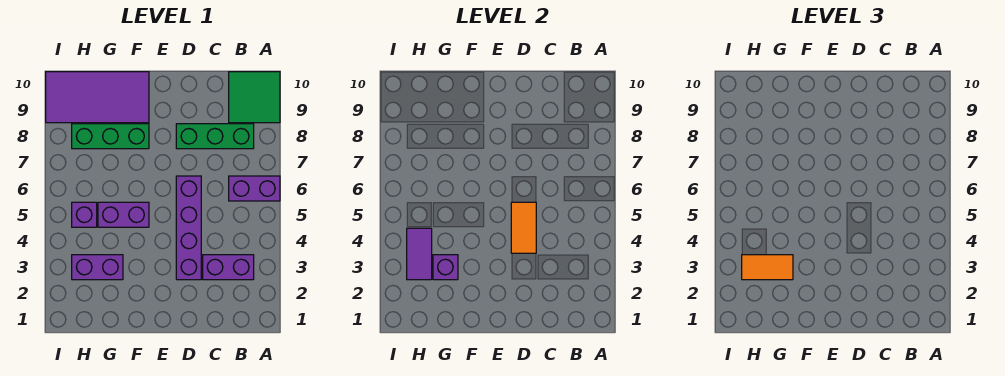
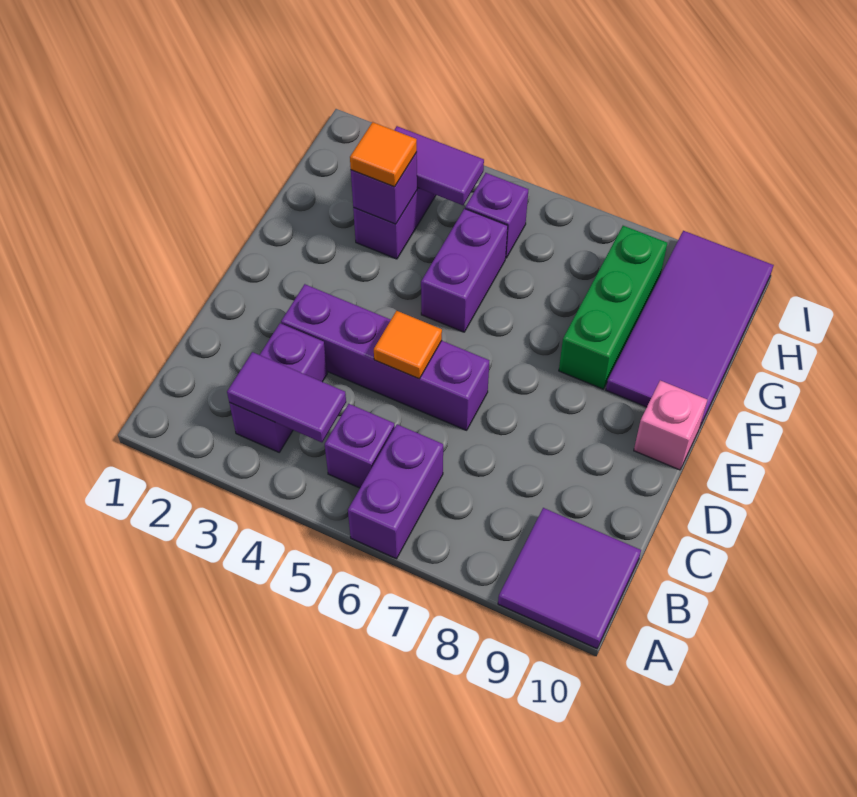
green 2x2 tile [229,72,280,123] -> purple 2x2 tile [498,508,641,649]
none -> purple 1x2 tile [227,352,346,442]
none -> purple 1x1 brick [325,404,395,488]
green 1x3 brick [176,124,254,149] -> none
orange 1x2 tile [511,202,536,253] -> orange 1x1 tile [374,311,442,379]
none -> pink 1x1 brick [634,380,707,470]
orange 1x2 tile [742,255,793,280] -> orange 1x1 tile [350,122,417,187]

